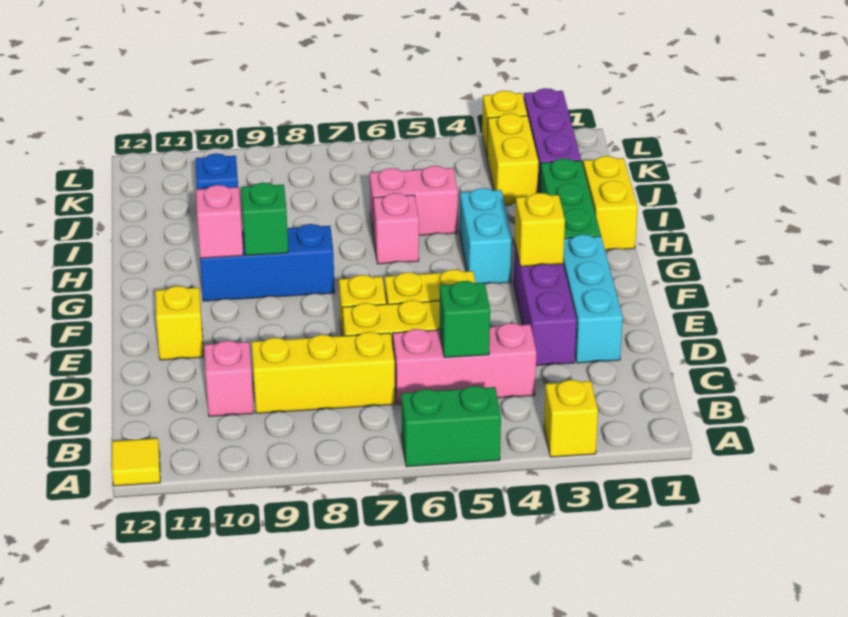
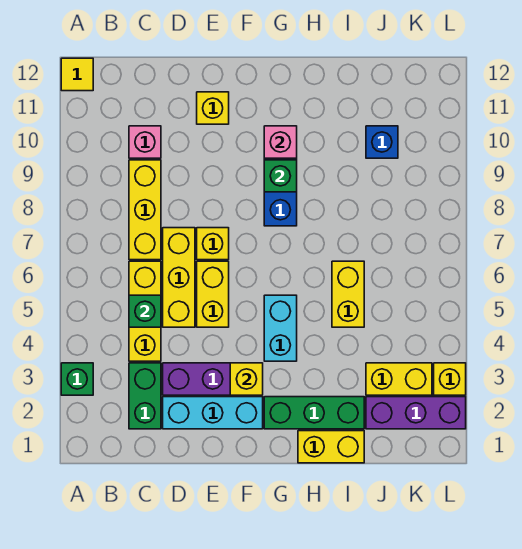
yellow 1x1 brick [544,380,598,457] -> green 1x1 brick [61,363,93,395]
green 1x2 brick [401,386,501,467] -> green 1x2 brick moved to [129,363,161,429]
pink 1x3 brick [393,323,536,404] -> yellow 1x3 brick [129,261,161,361]
cyan 1x2 brick [460,188,512,284] -> cyan 1x2 brick turned to [264,295,297,361]
pink 1x1 brick [373,193,419,264] -> none
pink 1x2 brick [370,166,458,237] -> yellow 1x2 brick [332,261,364,327]

